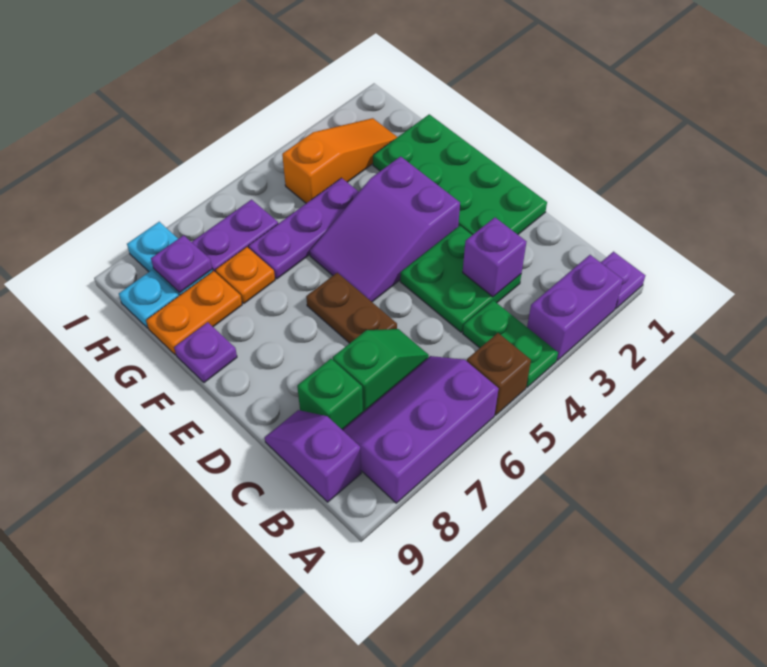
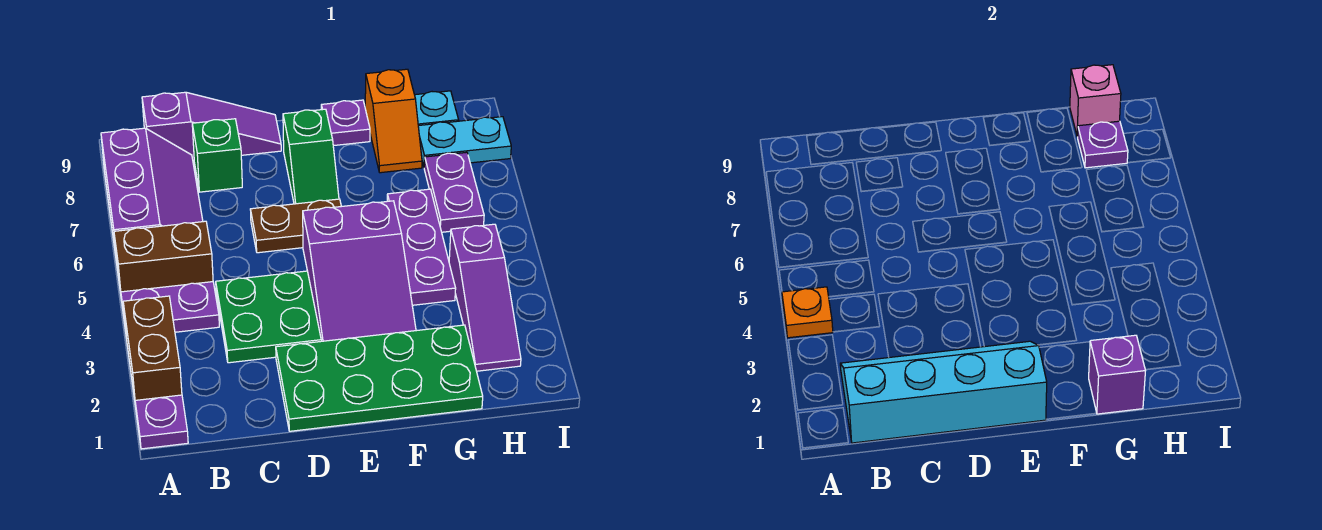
purple 1x2 brick [527,255,623,360] -> brown 1x2 brick [123,296,182,407]
green 1x2 plate [463,300,558,387] -> purple 1x2 plate [121,282,219,332]
brown 1x1 brick [467,333,531,415] -> brown 1x2 brick [114,221,213,301]
none -> cyan 2x4 slope [840,341,1047,443]
purple 1x2 slope [265,410,361,502] -> purple 1x3 slope [142,92,281,161]
purple 1x1 brick [463,218,526,297] -> purple 1x1 brick moved to [1089,335,1146,414]
green 1x2 slope [333,329,429,412] -> green 1x2 slope moved to [283,109,339,204]
purple 2x3 slope [310,156,460,302] -> purple 2x3 slope turned to [303,201,416,341]
orange 1x1 plate [215,247,275,303] -> orange 1x1 plate moved to [782,287,833,338]
orange 1x2 plate [146,271,242,355] -> orange 1x2 slope [365,69,422,173]
orange 1x3 slope [282,118,397,203] -> purple 1x3 slope [449,224,521,371]
none -> pink 1x1 brick [1070,65,1121,137]

